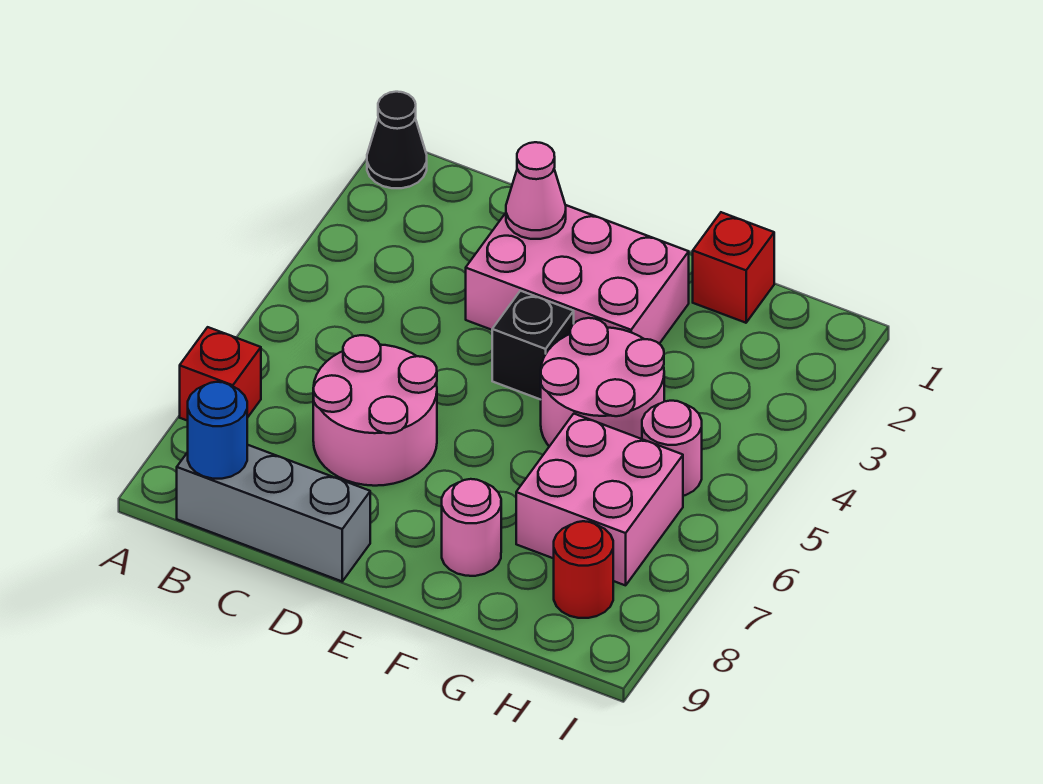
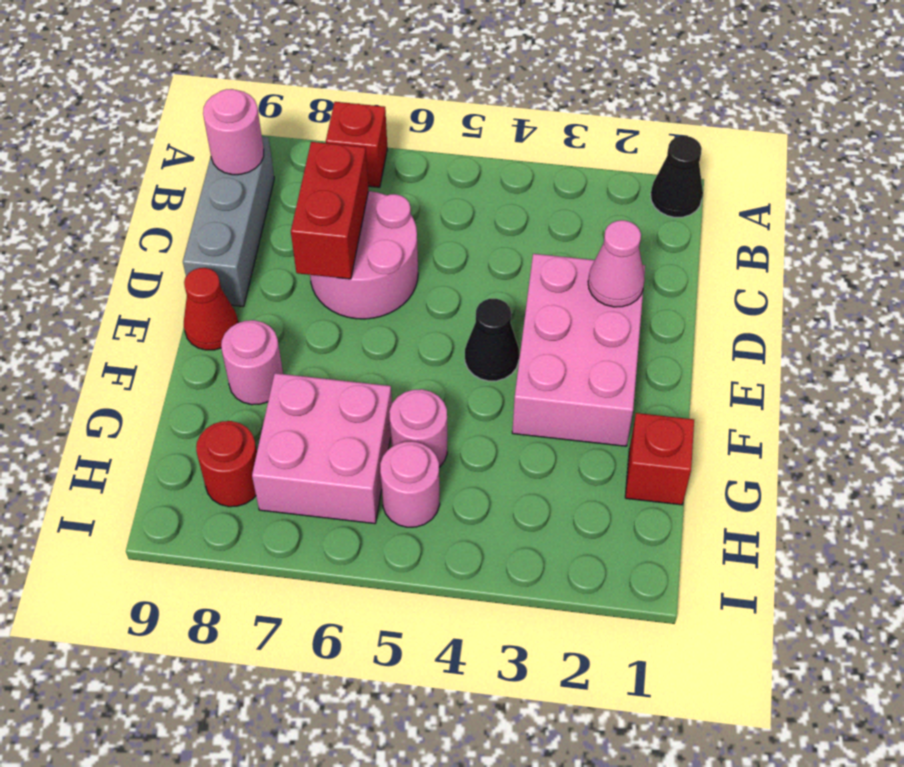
blue 1x1 round brick [188,382,247,479] -> pink 1x1 round brick [203,89,264,175]
none -> red 1x2 brick [291,142,368,279]
black 1x1 brick [492,291,574,400] -> black 1x1 cone [465,298,519,381]
none -> red 1x1 cone [184,268,238,350]
pink 2x2 round brick [541,318,664,446] -> pink 1x1 round brick [389,389,447,467]

